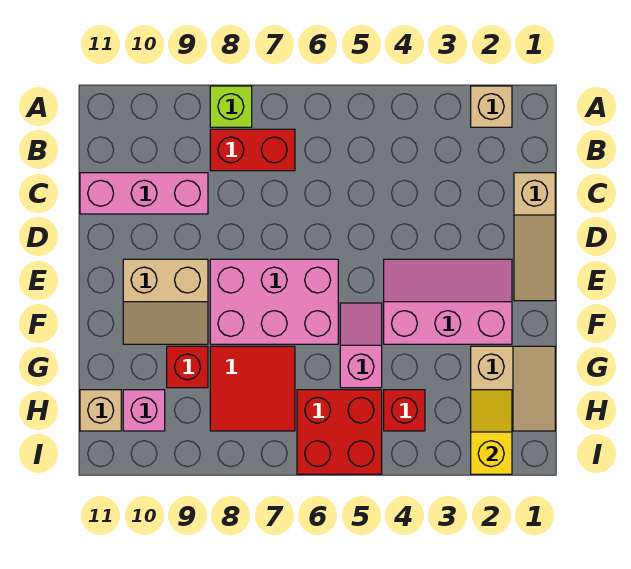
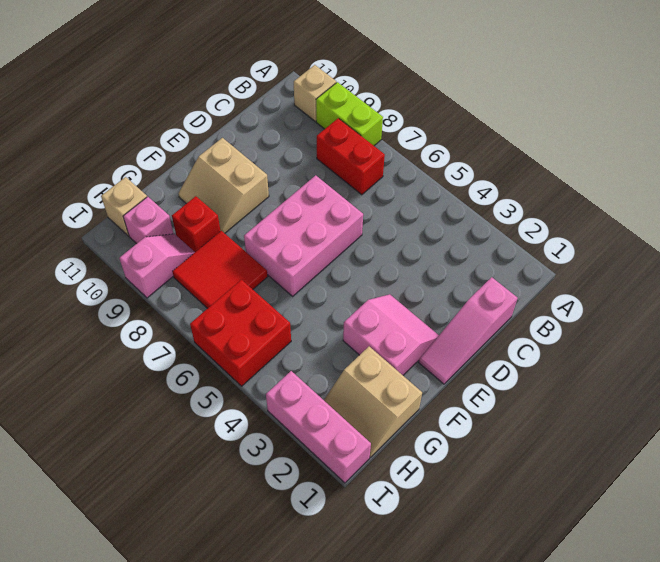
tan 1x1 brick [471,86,512,127] -> tan 1x1 brick moved to [294,65,336,121]
lime 1x1 brick [210,86,252,127] -> lime 1x2 brick [316,82,383,146]
tan 1x3 slope [514,173,555,301] -> pink 1x3 slope [419,277,518,384]
pink 1x3 brick [80,173,208,214] -> pink 1x3 brick moved to [266,371,371,483]
pink 2x3 slope [384,259,512,344] -> pink 2x2 slope [343,294,439,375]
pink 2x3 brick [210,259,338,344] -> pink 2x3 brick turned to [244,175,363,296]
pink 1x2 slope [340,303,382,388] -> pink 1x2 slope moved to [119,234,195,298]
tan 2x2 slope [471,346,555,431] -> tan 2x2 slope turned to [324,347,422,457]
yellow 1x2 slope [471,390,512,474] -> none
red 1x1 brick [384,390,425,431] -> none

